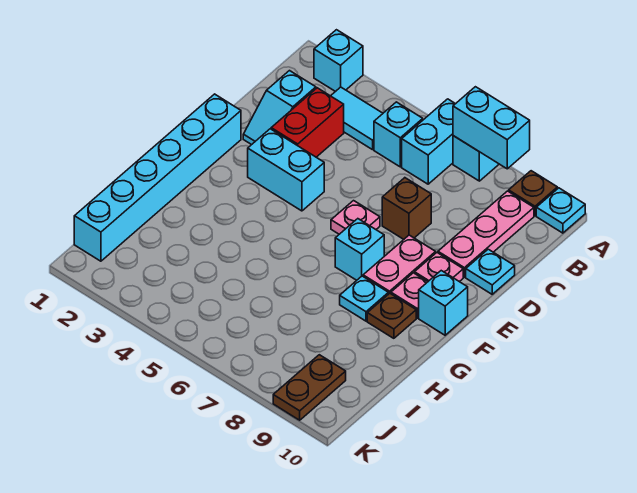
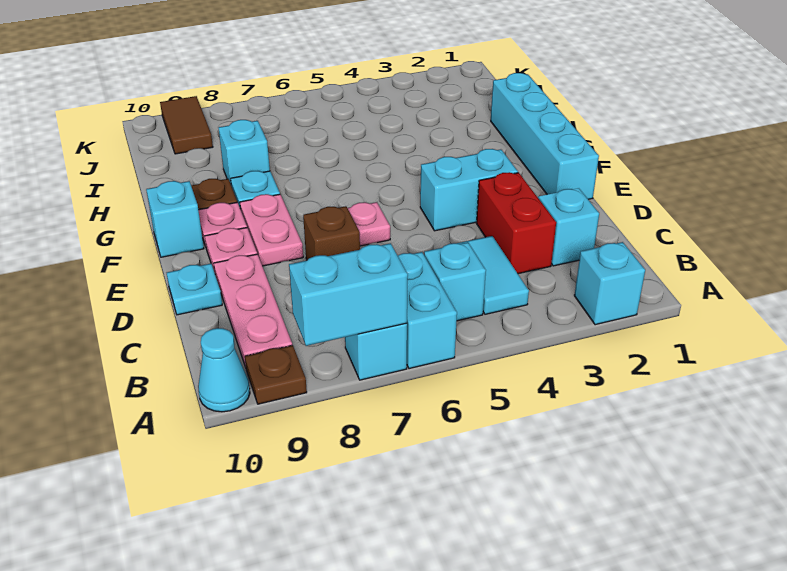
cyan 1x1 plate [536,188,585,233] -> cyan 1x1 cone [198,328,250,412]
cyan 1x2 tile [331,87,383,150] -> cyan 1x2 tile turned to [458,236,529,314]
cyan 1x6 brick [74,94,241,261] -> cyan 1x4 brick [491,73,599,199]
cyan 1x1 brick [335,219,384,280] -> cyan 1x1 brick moved to [219,120,270,183]
brown 1x2 plate [273,355,346,420] -> brown 1x2 tile [160,96,213,154]

